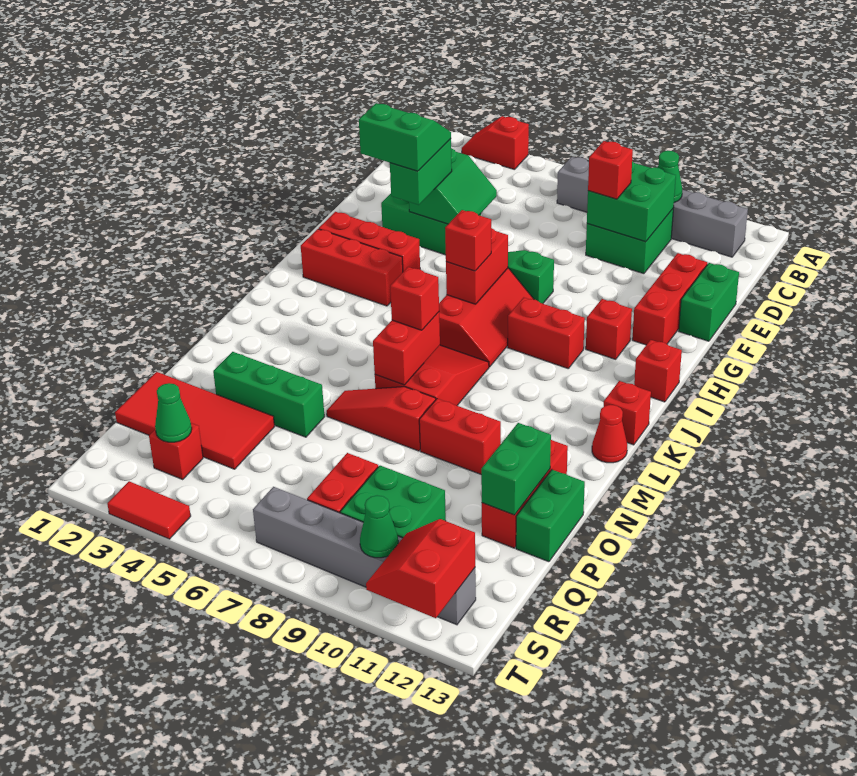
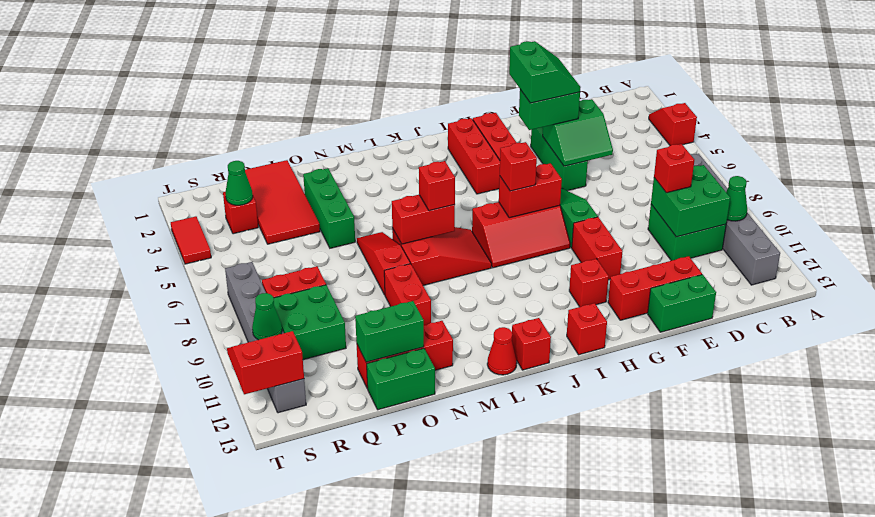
red 1x2 brick [508,298,585,368] -> red 1x2 brick moved to [572,217,623,280]

